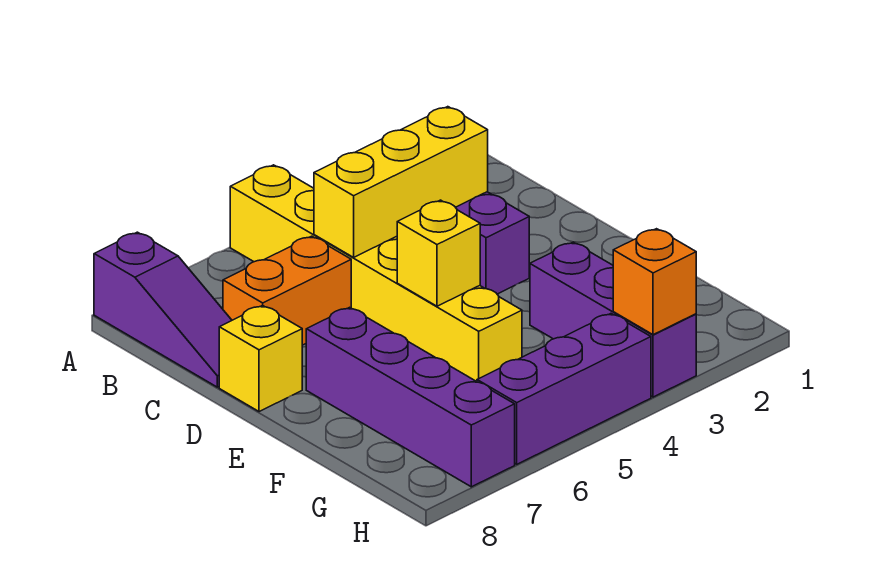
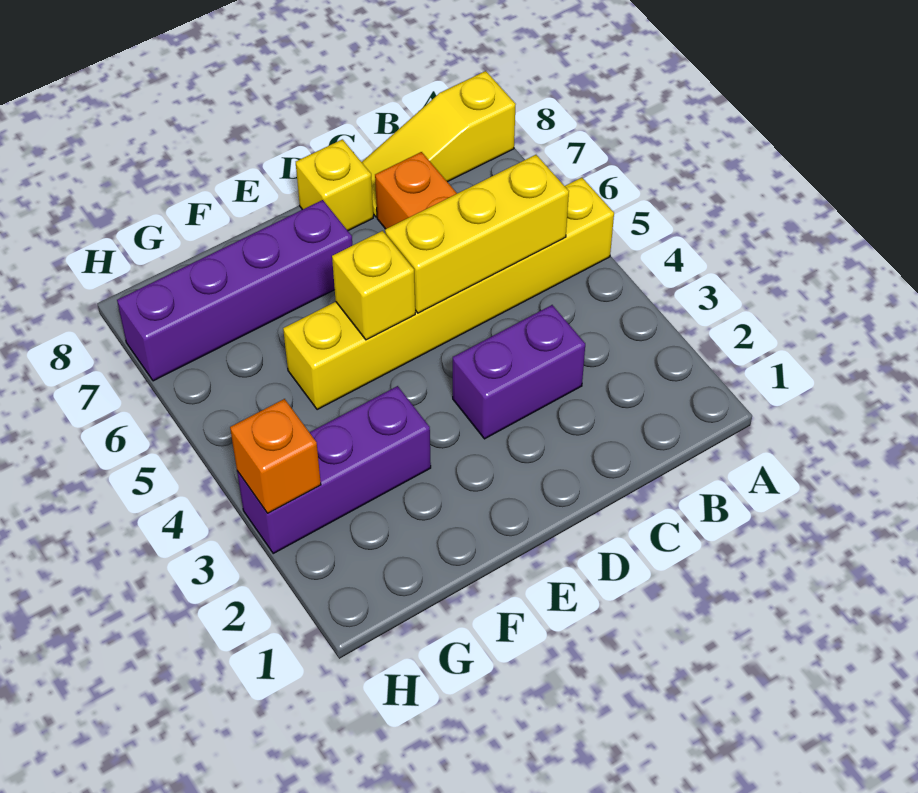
purple 1x3 slope [94,232,232,387] -> yellow 1x3 slope [362,71,516,217]
yellow 1x3 brick [314,107,488,257] -> yellow 1x3 brick turned to [385,155,569,313]
purple 1x3 brick [477,314,651,464] -> none

